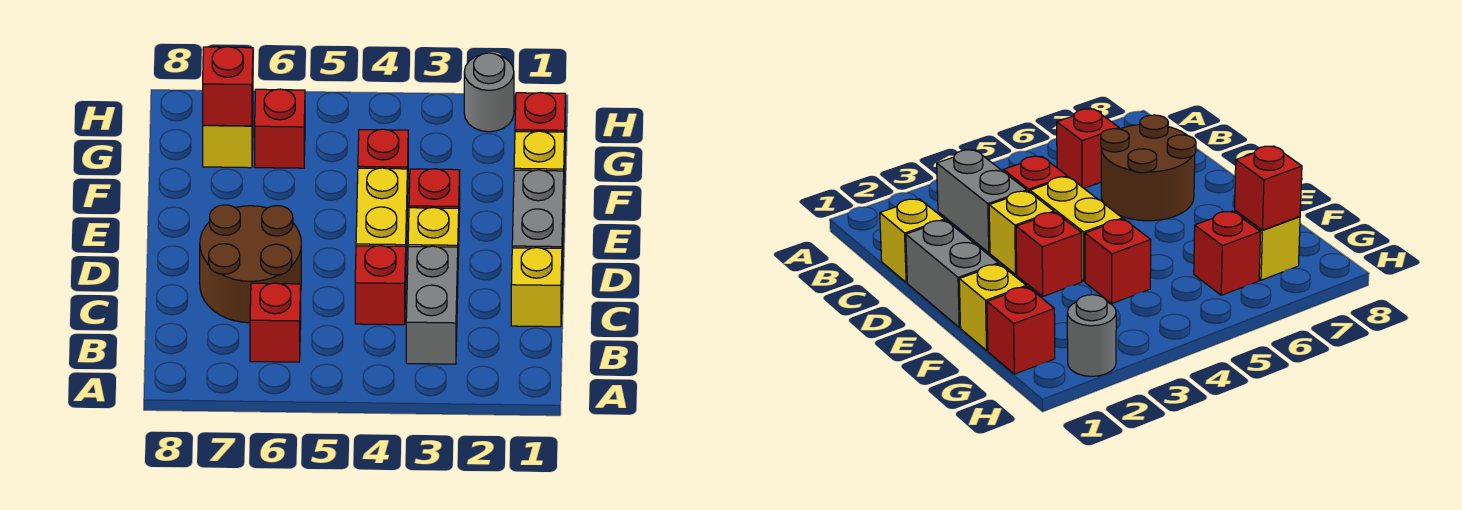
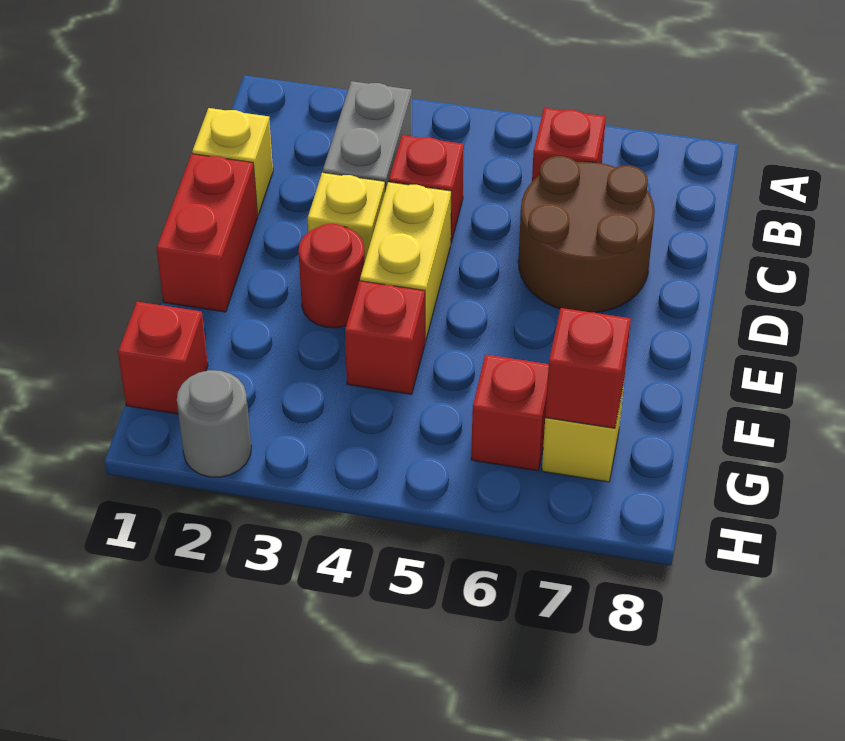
grey 1x2 brick [512,170,564,264] -> red 1x2 brick [156,154,258,312]
red 1x1 brick [409,169,460,212] -> red 1x1 round brick [299,224,365,328]
yellow 1x1 brick [514,131,565,178] -> none

